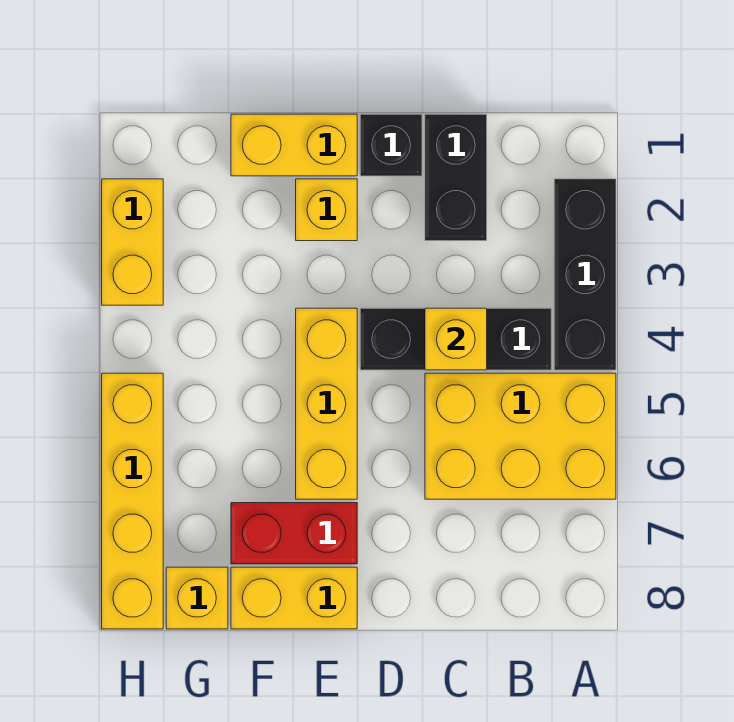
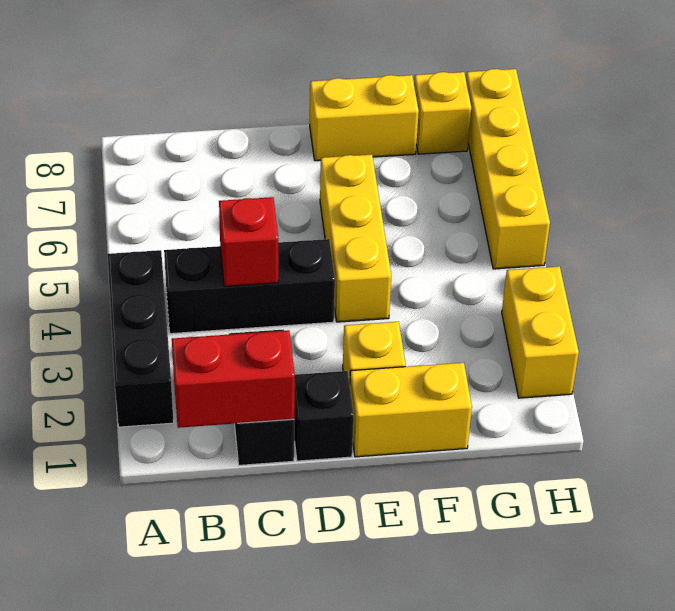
yellow 2x3 brick [425,373,616,499] -> none
yellow 1x1 brick [425,308,487,370] -> red 1x1 brick [219,197,278,286]
red 1x2 brick [231,503,357,564] -> red 1x2 brick moved to [172,330,295,428]

